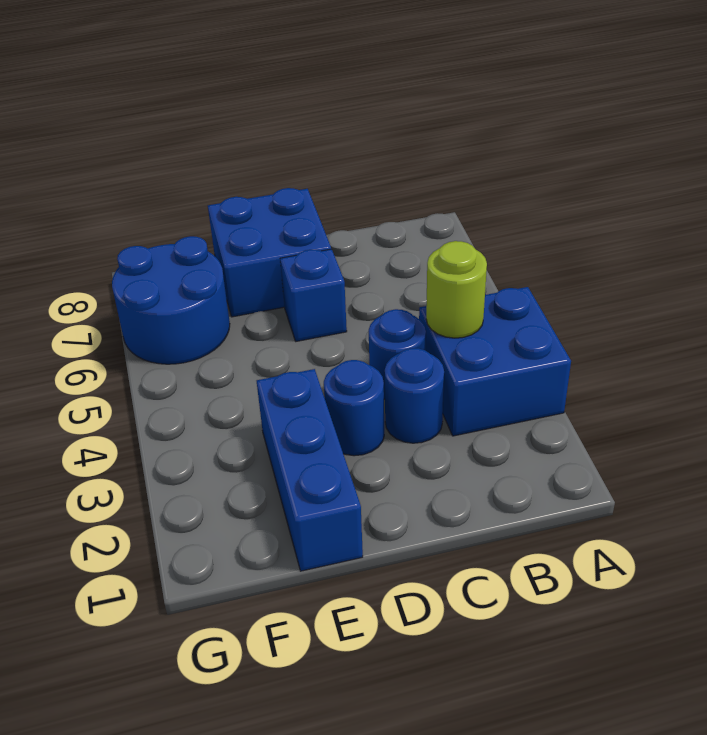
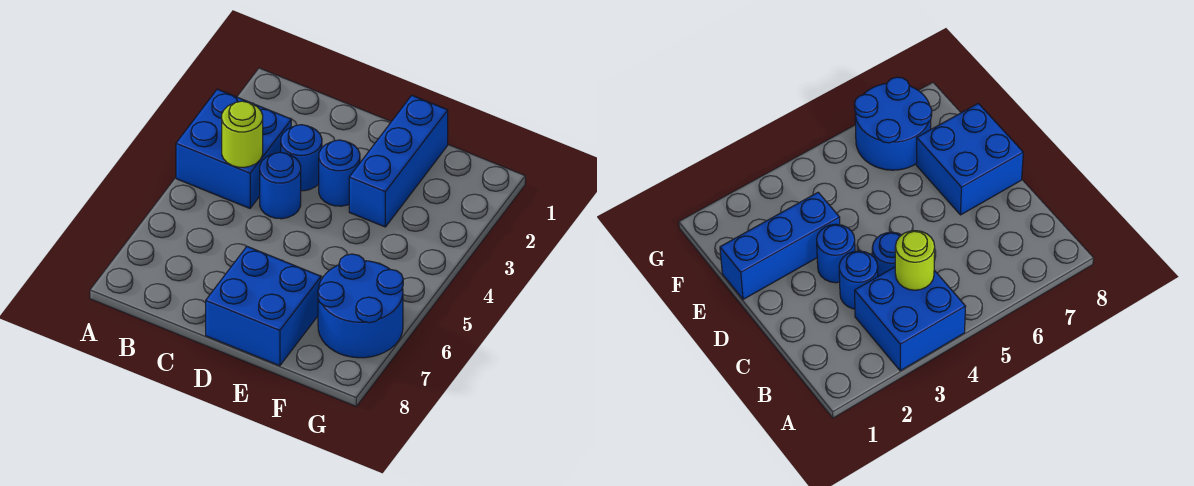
blue 1x1 brick [280,249,347,341] -> none

